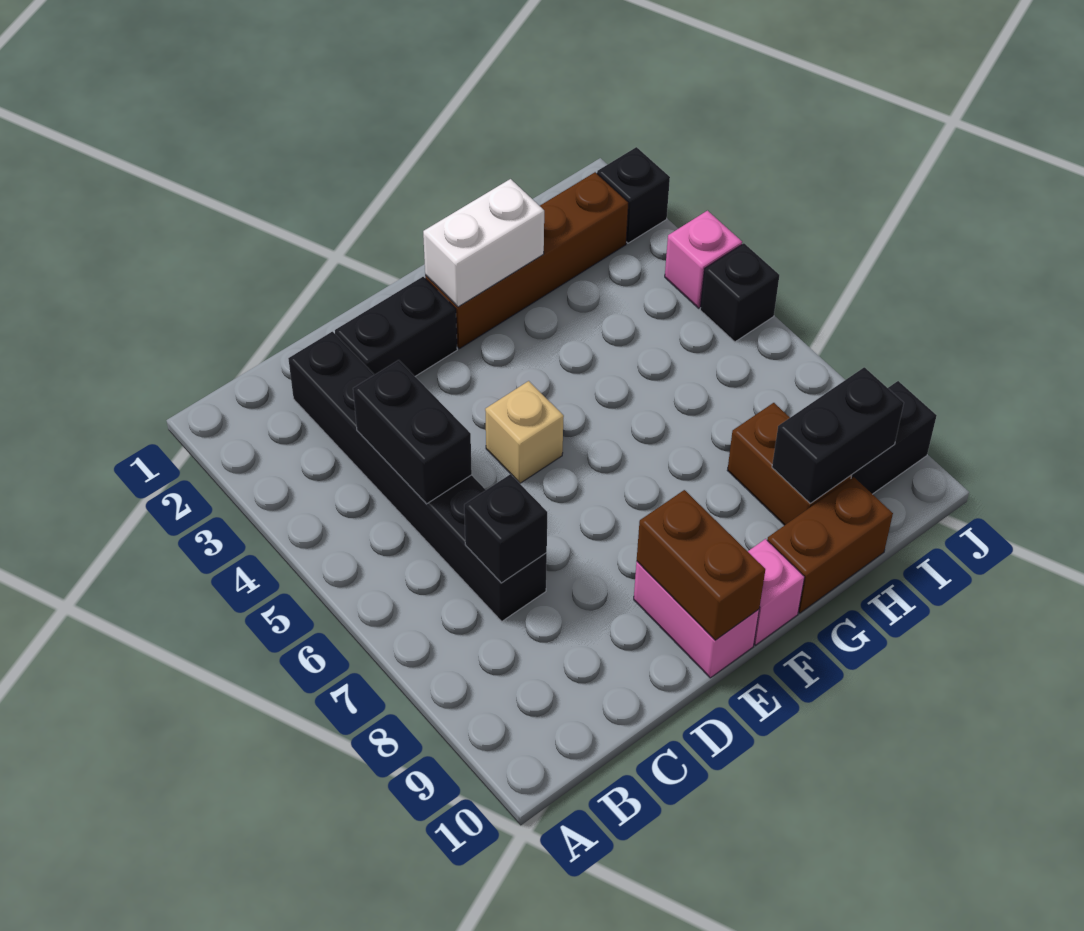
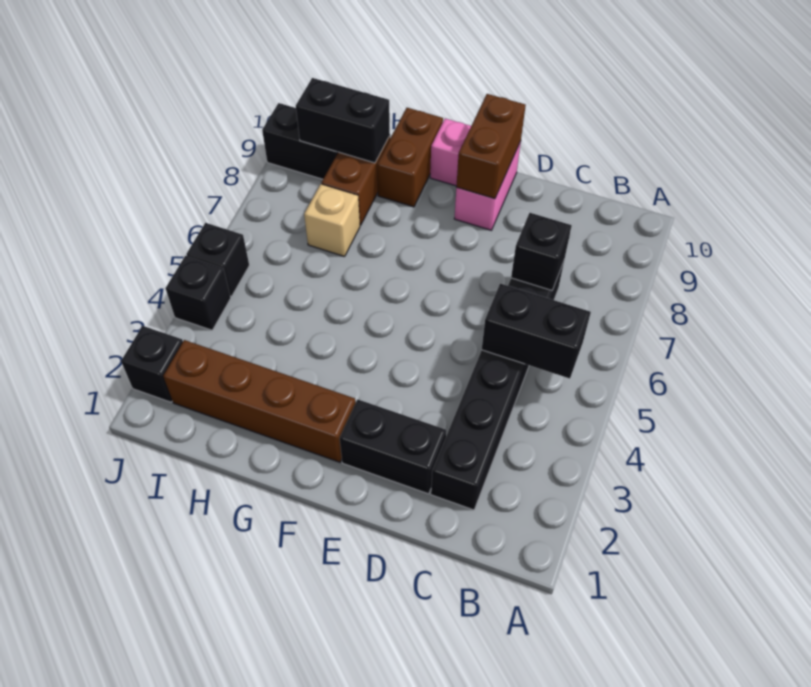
black 1x2 brick [353,360,472,504] -> black 1x2 brick turned to [482,284,591,379]
tan 1x1 brick [485,381,564,483] -> tan 1x1 brick moved to [304,184,360,257]
white 1x2 brick [423,179,544,307] -> none
brown 1x2 brick [767,477,893,613] -> brown 1x2 brick turned to [377,108,443,207]
pink 1x1 brick [665,211,742,308] -> black 1x1 brick [166,256,231,330]

